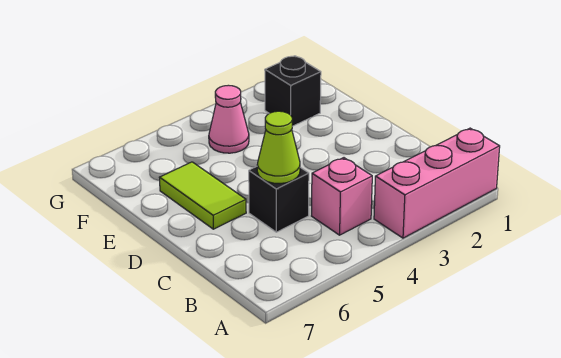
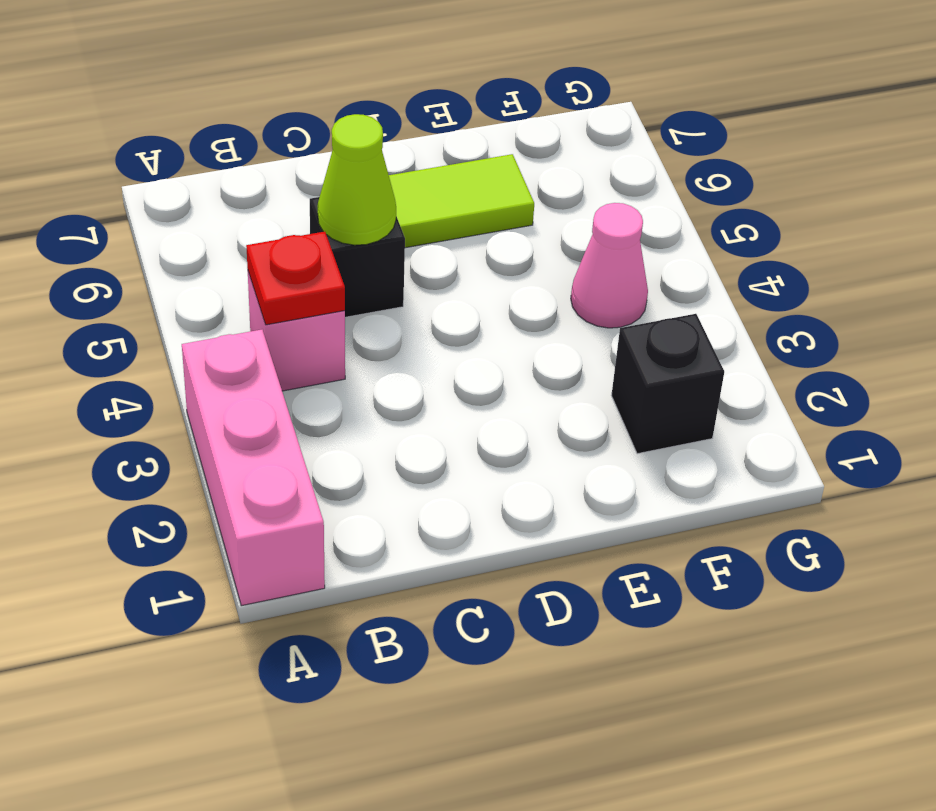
none -> red 1x1 plate [246,232,345,325]

